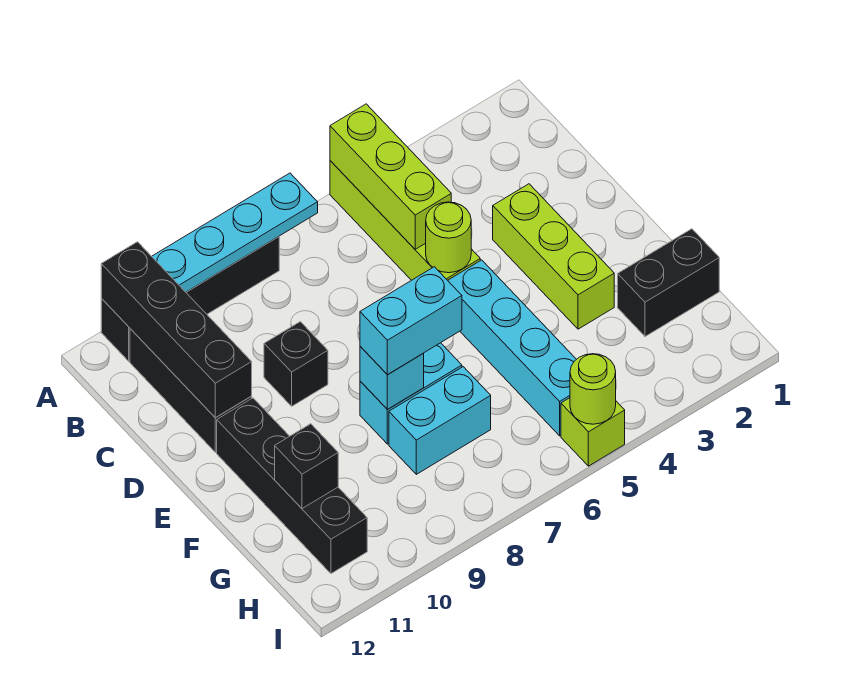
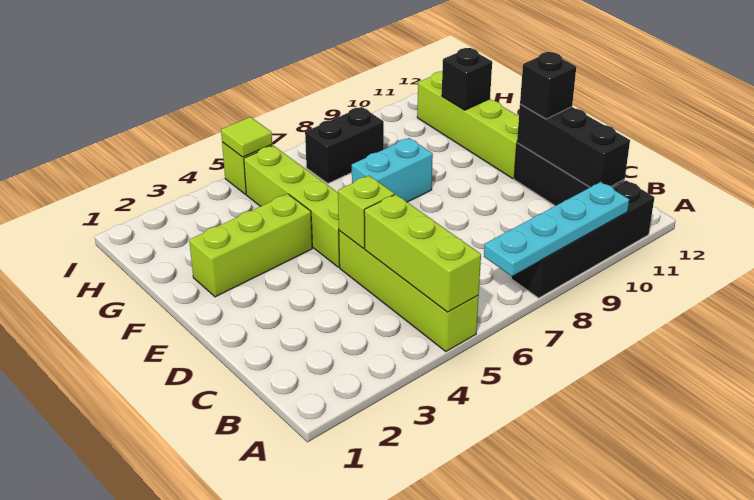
black 1x4 brick [101,242,252,418] -> black 1x3 brick [517,104,630,187]
lime 1x3 brick [493,184,614,329] -> lime 1x3 brick turned to [189,194,312,297]
lime 1x1 round brick [426,202,471,273] -> lime 1x1 brick [338,176,394,248]
black 1x1 brick [264,322,328,406] -> black 1x1 brick moved to [520,52,576,119]
cyan 1x4 brick [448,260,576,436] -> lime 1x4 brick [244,146,340,267]
black 1x4 brick [217,398,367,574] -> lime 1x4 brick [417,72,519,179]
cyan 1x2 brick [360,267,462,375] -> none
cyan 1x1 brick [360,346,424,410] -> none
black 1x2 brick [618,229,719,336] -> black 1x2 brick moved to [305,107,384,183]
cyan 1x2 brick [389,367,491,474] -> none
lime 1x1 round brick [570,354,616,424] -> lime 1x1 tile [221,117,272,157]

